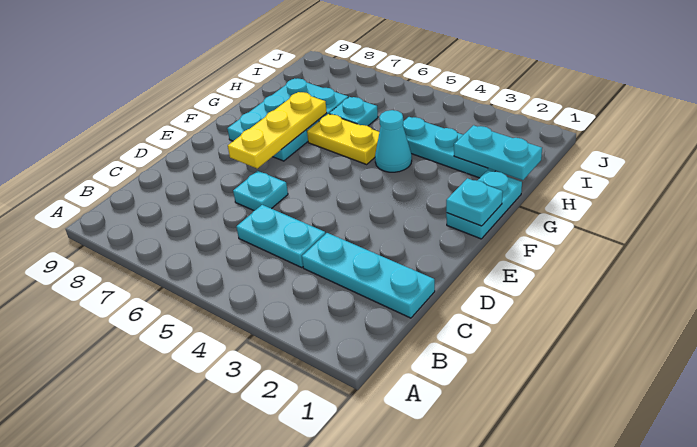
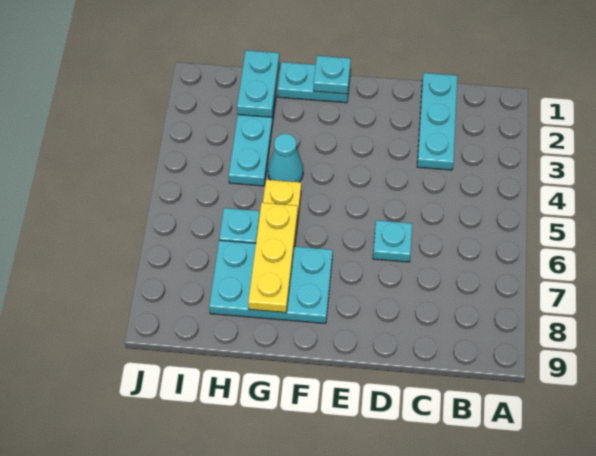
cyan 1x2 plate [236,205,326,268] -> none
yellow 1x3 plate [228,92,327,168] -> yellow 1x3 plate turned to [248,203,298,313]

